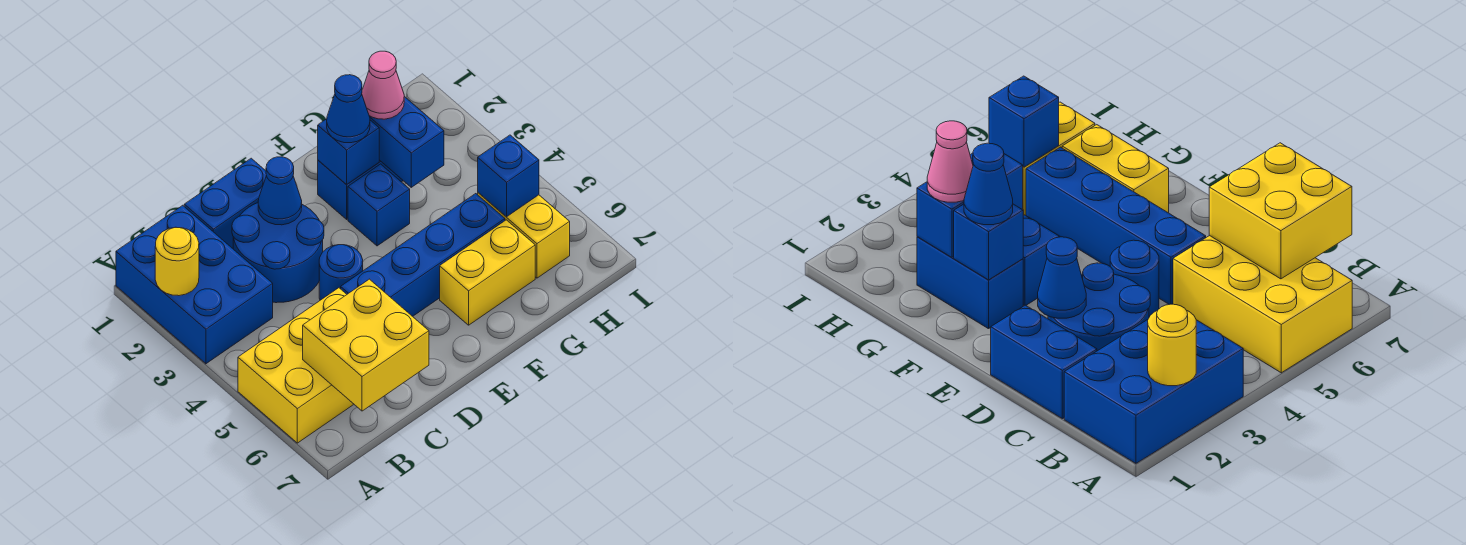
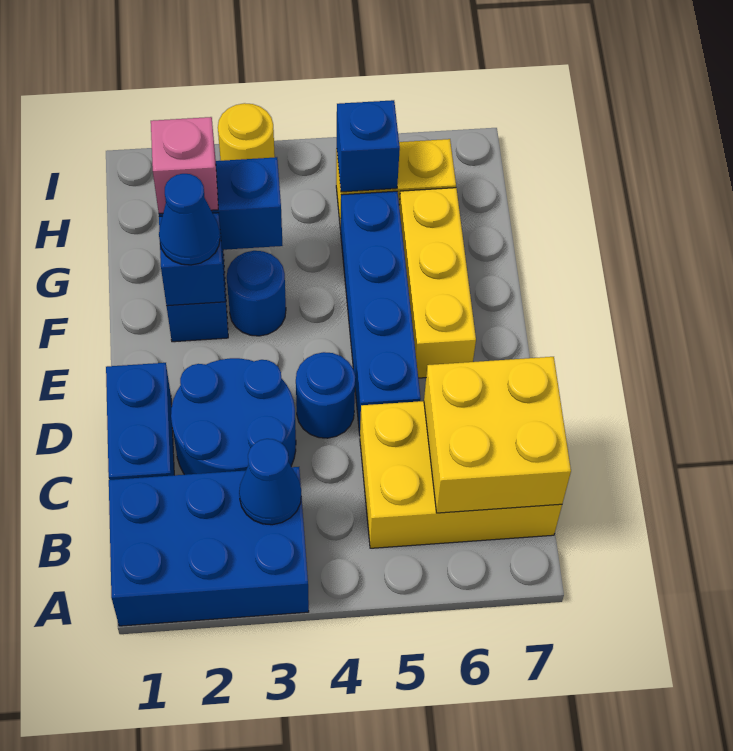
yellow 1x1 round brick [155,227,199,296] -> yellow 1x1 round brick moved to [218,103,275,161]
yellow 2x3 brick [238,288,354,443] -> yellow 2x3 brick turned to [360,401,562,548]
blue 1x1 cone [258,157,302,225] -> blue 1x1 cone moved to [239,439,301,525]
blue 1x1 brick [348,164,410,246] -> blue 1x1 round brick [227,251,286,336]
yellow 1x2 brick [440,220,535,325] -> yellow 1x3 brick [399,188,476,378]
pink 1x1 cone [362,51,404,119] -> pink 1x1 brick [151,117,218,213]

